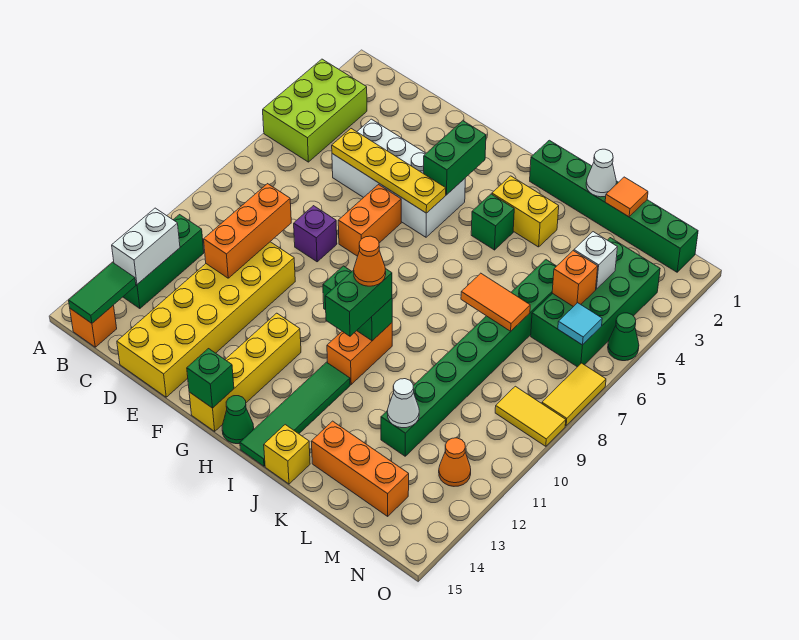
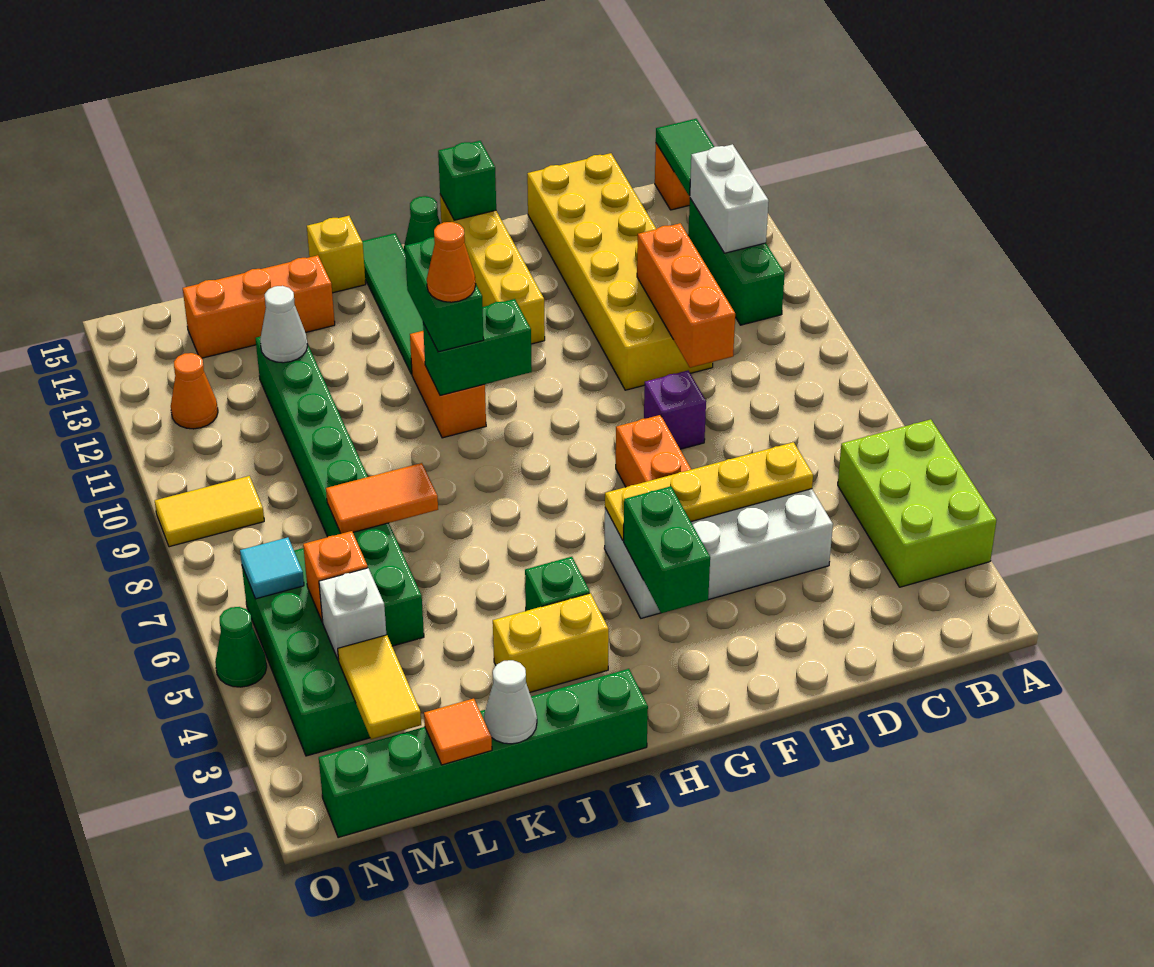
yellow 1x2 tile [542,363,606,426] -> yellow 1x2 tile moved to [338,635,421,739]

